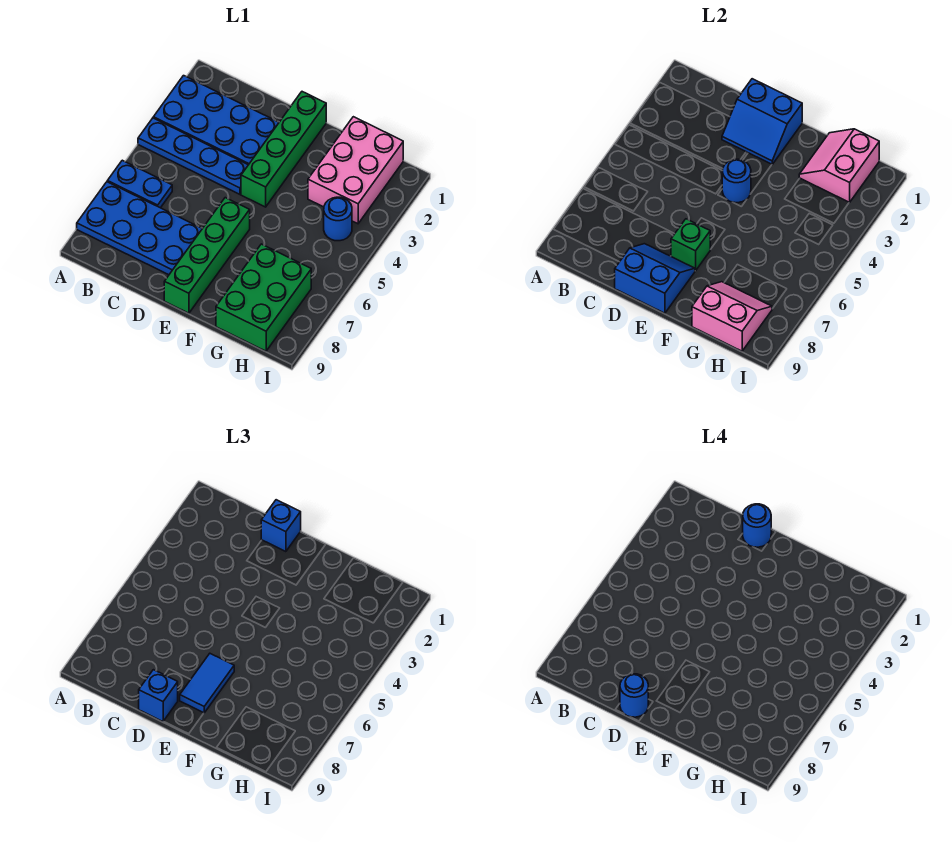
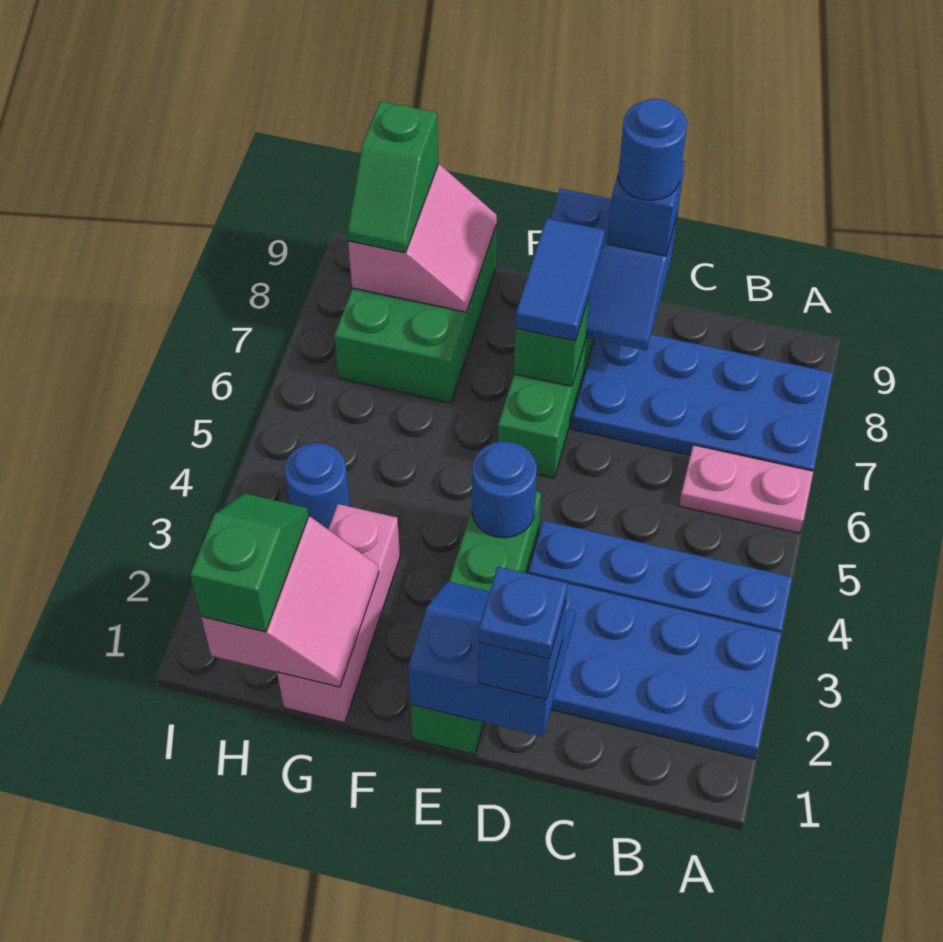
blue 1x2 plate [107,160,172,208] -> pink 1x2 plate [679,445,813,533]
blue 1x1 round brick [743,504,771,547] -> blue 1x1 plate [479,567,568,659]
pink 2x3 brick [308,117,403,224] -> pink 1x3 brick [277,504,400,723]
pink 2x2 slope [692,282,772,351] -> pink 2x2 slope turned to [348,164,497,312]
none -> green 1x2 slope [190,493,309,632]
none -> green 1x2 slope [347,101,438,253]

